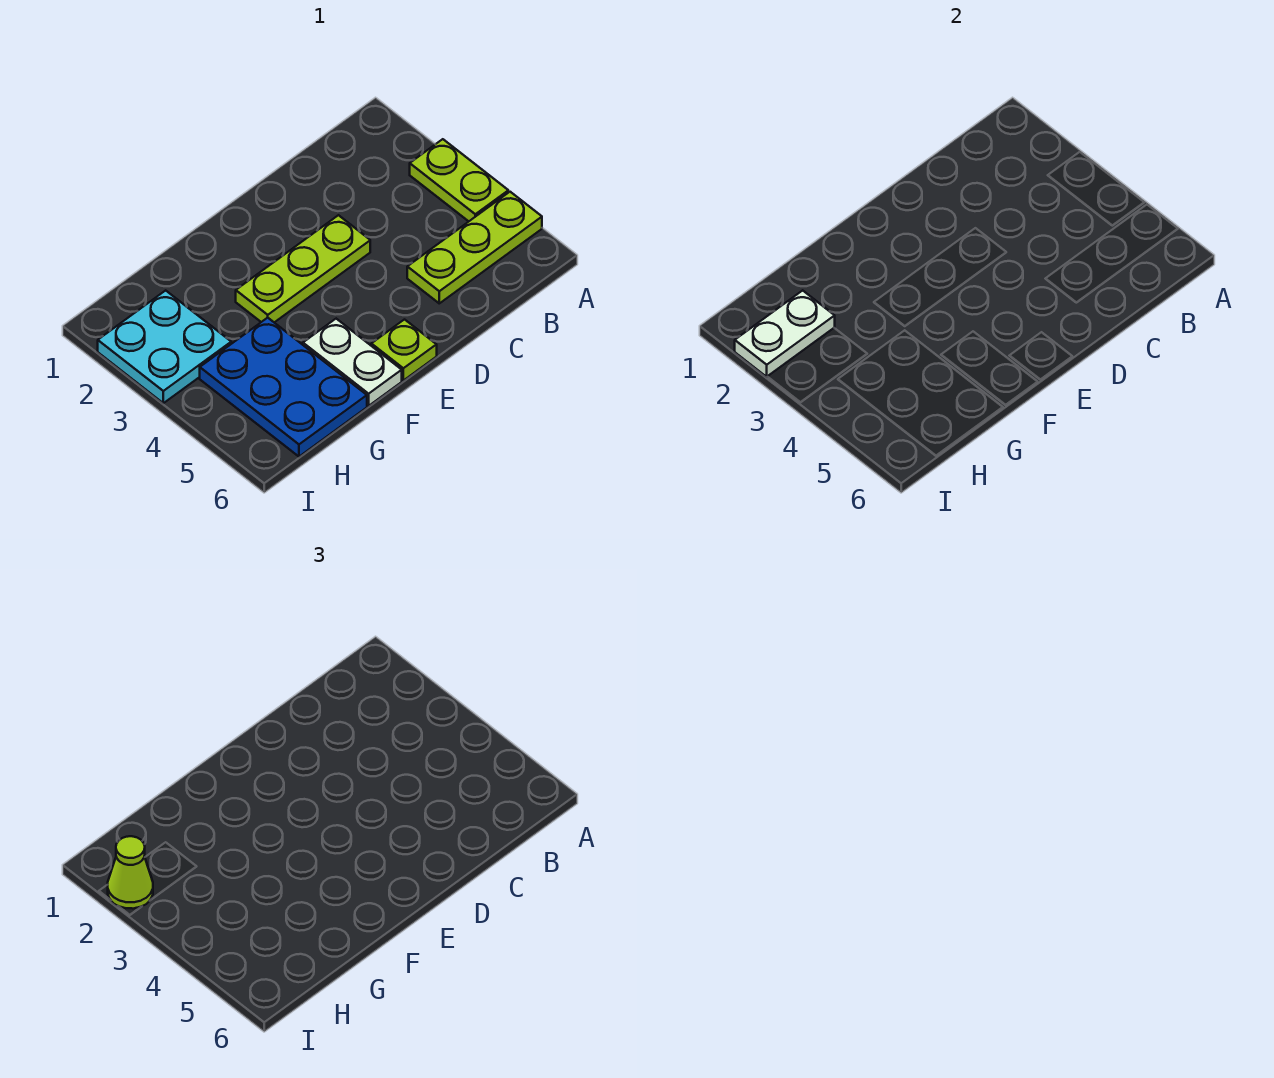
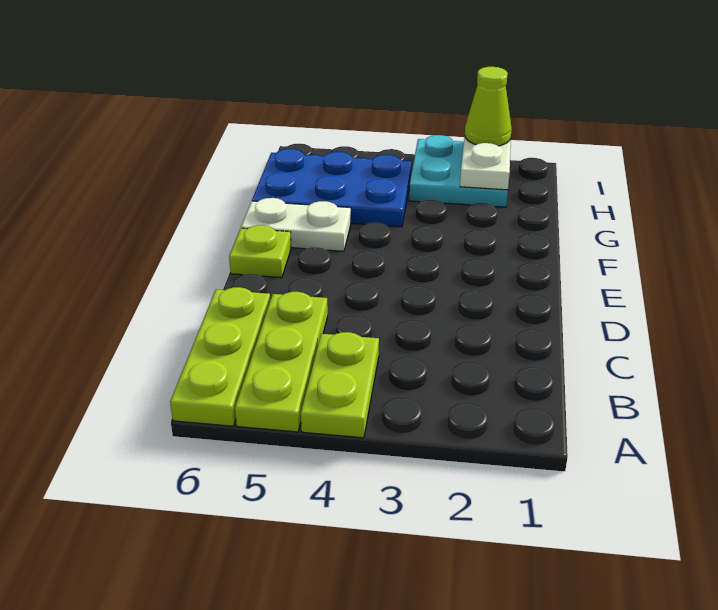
lime 1x2 plate [410,139,508,221] -> lime 1x2 plate turned to [301,332,379,438]
lime 1x3 plate [236,215,370,323] -> lime 1x3 plate moved to [170,287,270,426]

